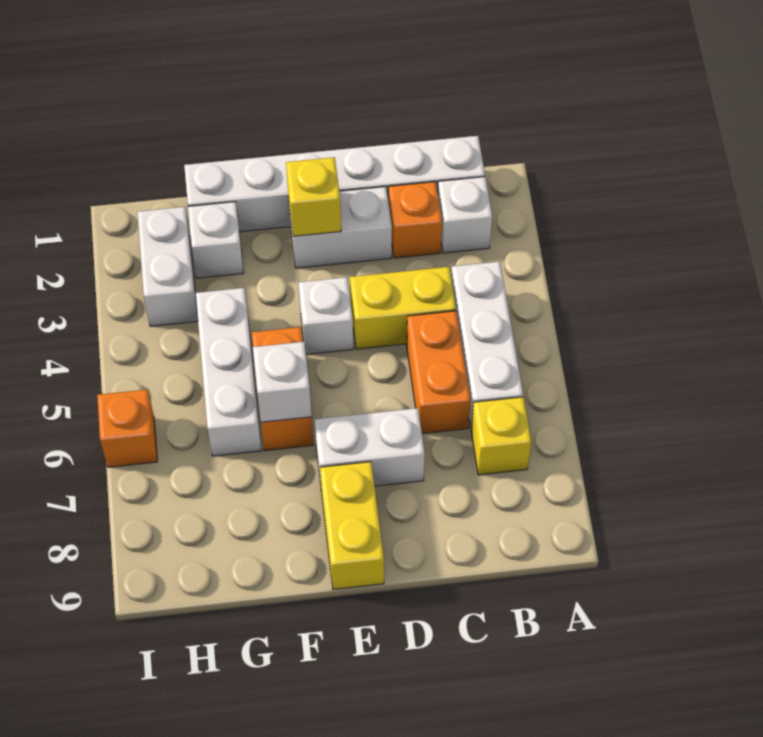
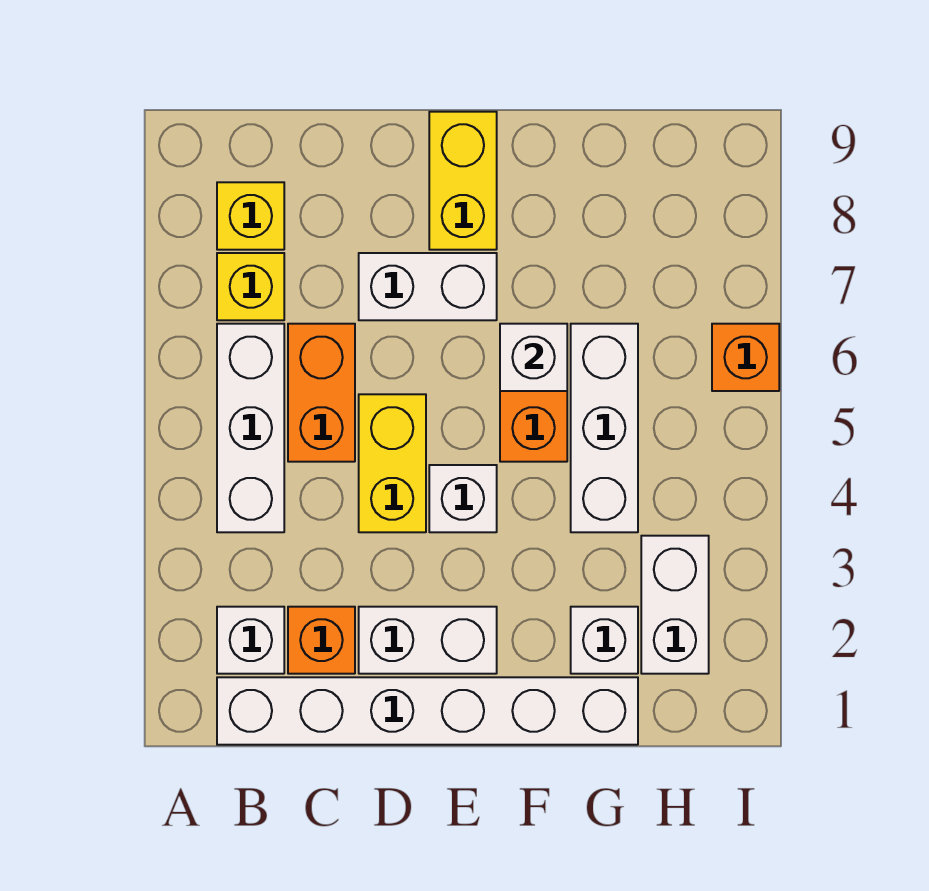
yellow 1x2 brick [350,267,456,349] -> yellow 1x2 brick turned to [359,394,426,532]
yellow 1x1 brick [286,157,341,236] -> yellow 1x1 brick moved to [217,182,284,250]

